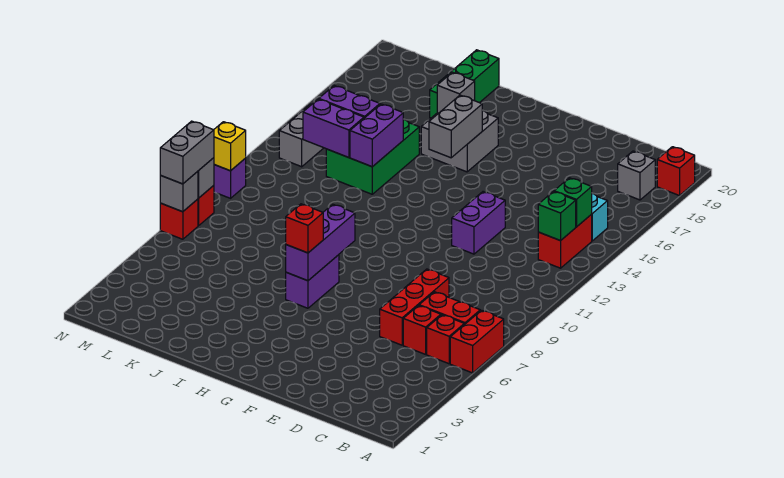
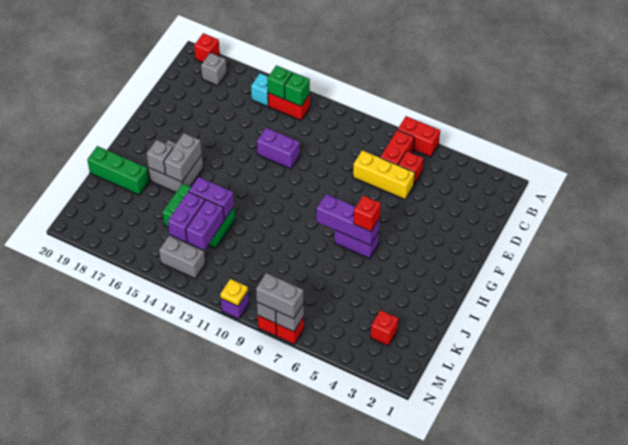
red 1x1 brick [427,315,464,364] -> red 1x1 brick moved to [371,310,398,346]
red 1x3 brick [380,269,449,345] -> yellow 1x3 brick [353,150,415,199]
grey 1x2 brick [429,95,482,158] -> grey 1x2 brick turned to [164,133,202,182]
yellow 1x1 brick [214,122,246,171] -> yellow 1x1 plate [220,279,248,306]

